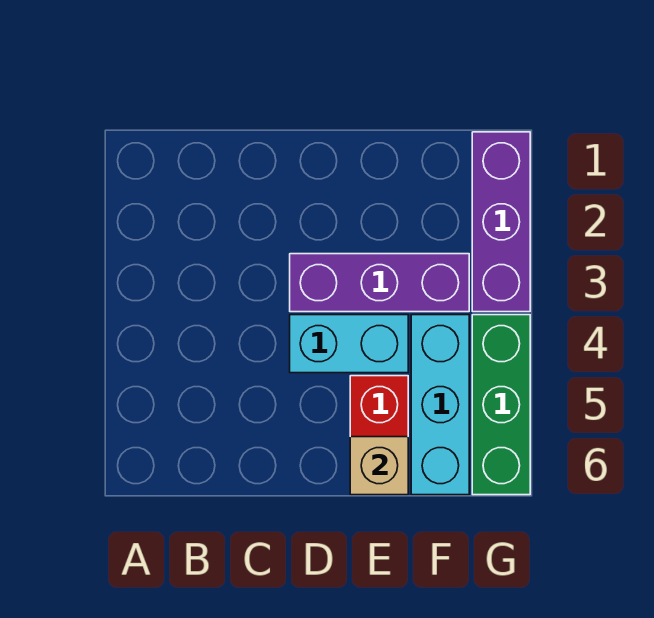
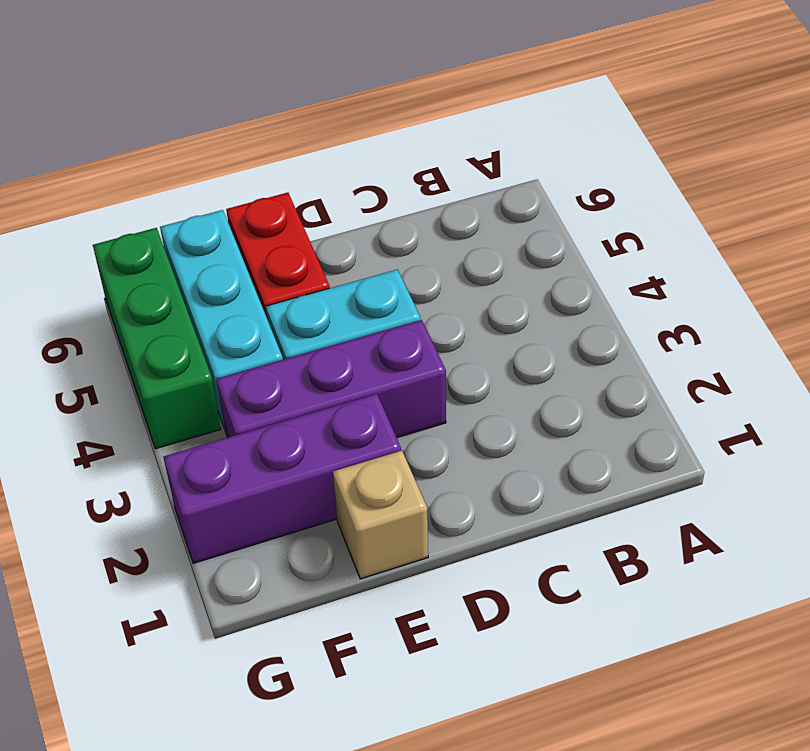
tan 1x1 brick [350,437,408,495] -> tan 1x1 brick moved to [333,451,428,579]
purple 1x3 brick [472,132,530,312] -> purple 1x3 brick turned to [163,394,401,563]

